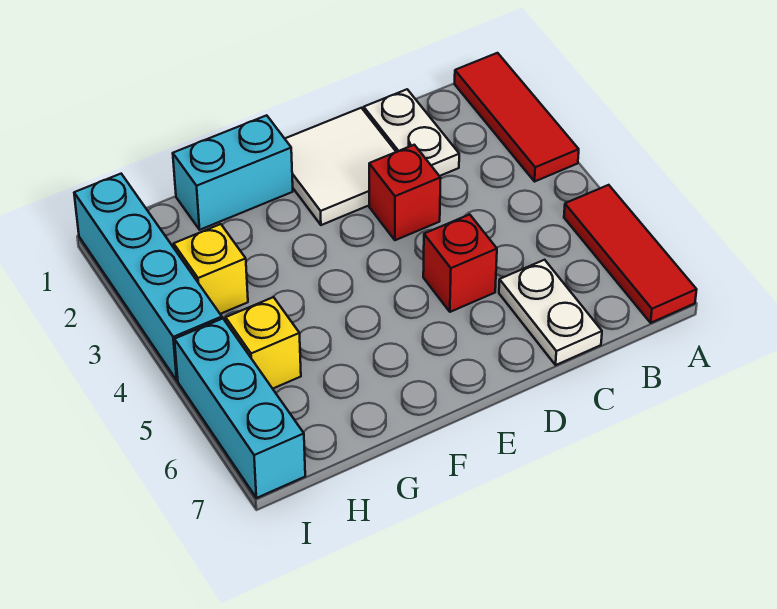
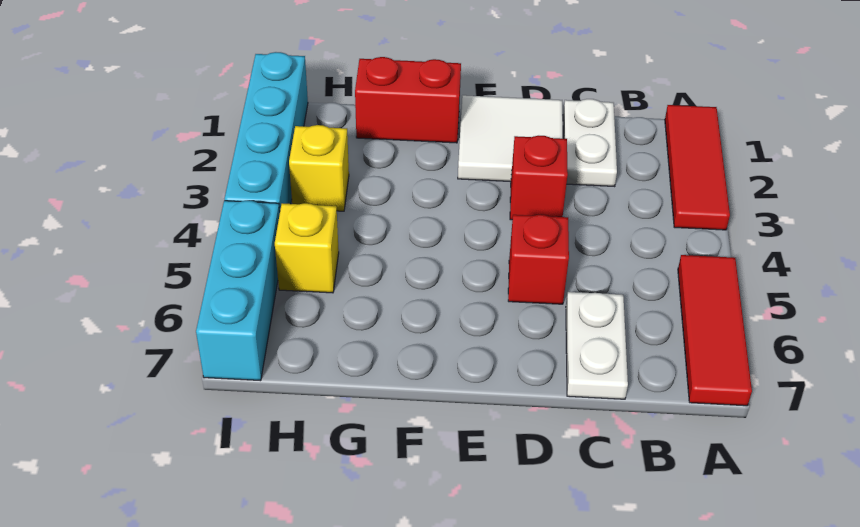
cyan 1x2 brick [173,115,293,230] -> red 1x2 brick [355,57,461,143]

